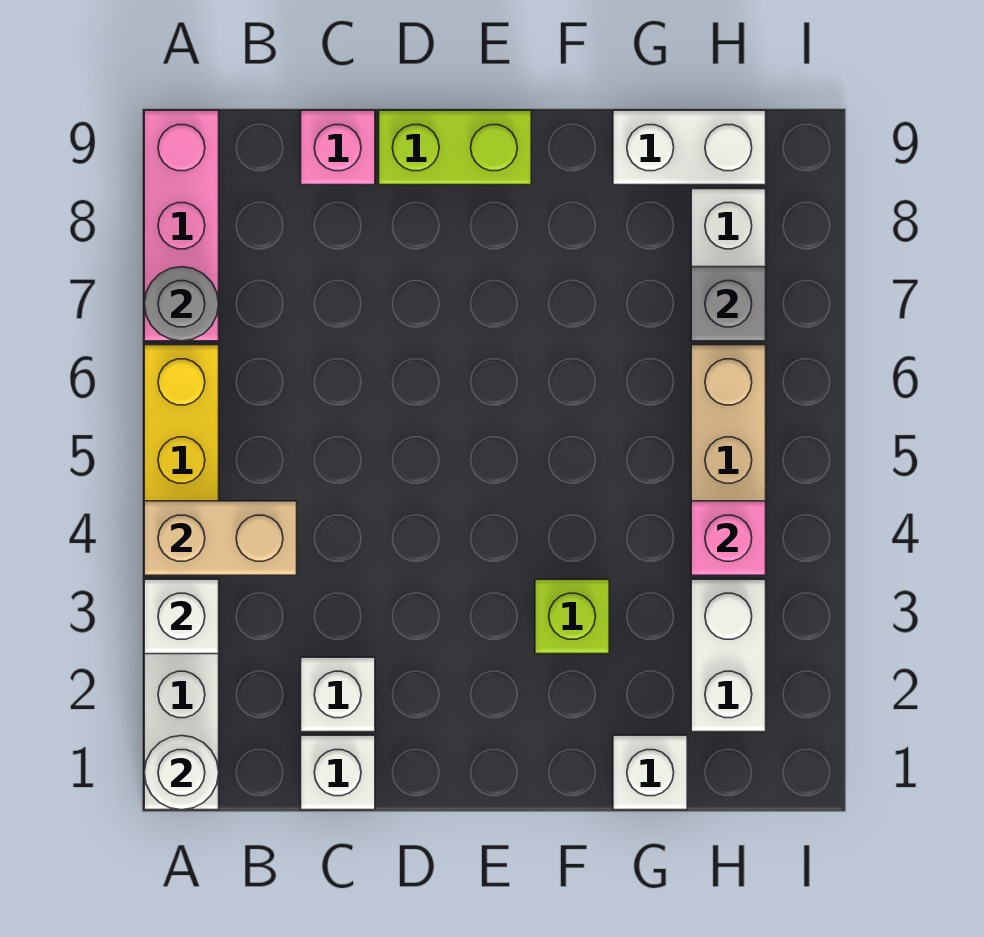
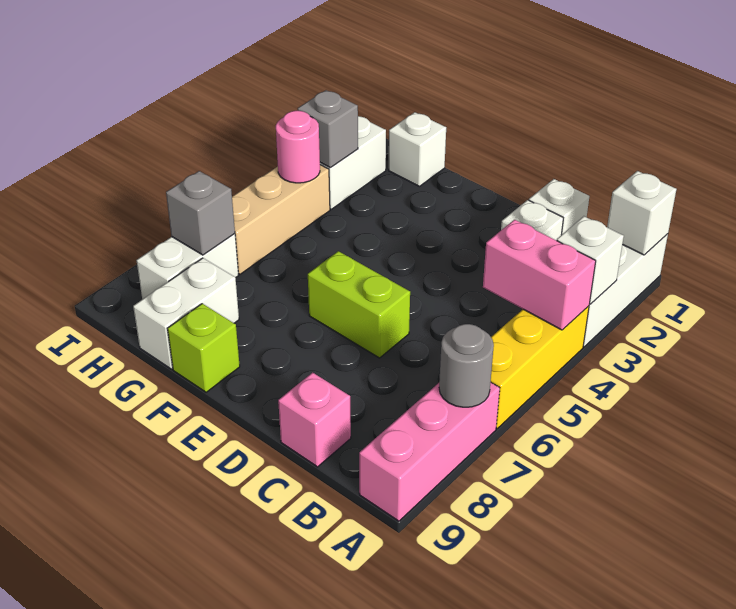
white 1x1 round brick [144,735,219,810] -> white 1x1 brick [607,171,677,255]
tan 1x2 brick [144,501,297,575] -> pink 1x2 brick [483,220,596,330]
lime 1x2 brick [379,110,531,185] -> lime 1x2 brick moved to [308,251,410,358]
lime 1x1 brick [535,579,609,654] -> lime 1x1 brick moved to [168,304,240,392]
white 1x2 brick [613,110,766,185] -> white 1x2 brick turned to [133,258,239,369]
none -> grey 1x1 brick [298,90,358,167]
pink 1x1 brick [691,501,766,575] -> pink 1x1 round brick [276,111,320,183]

